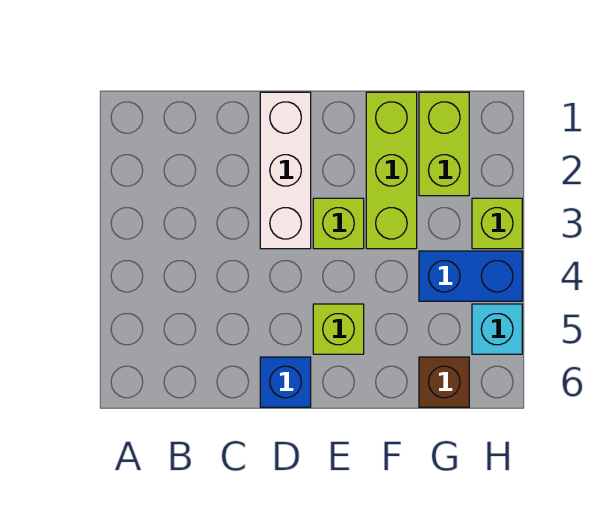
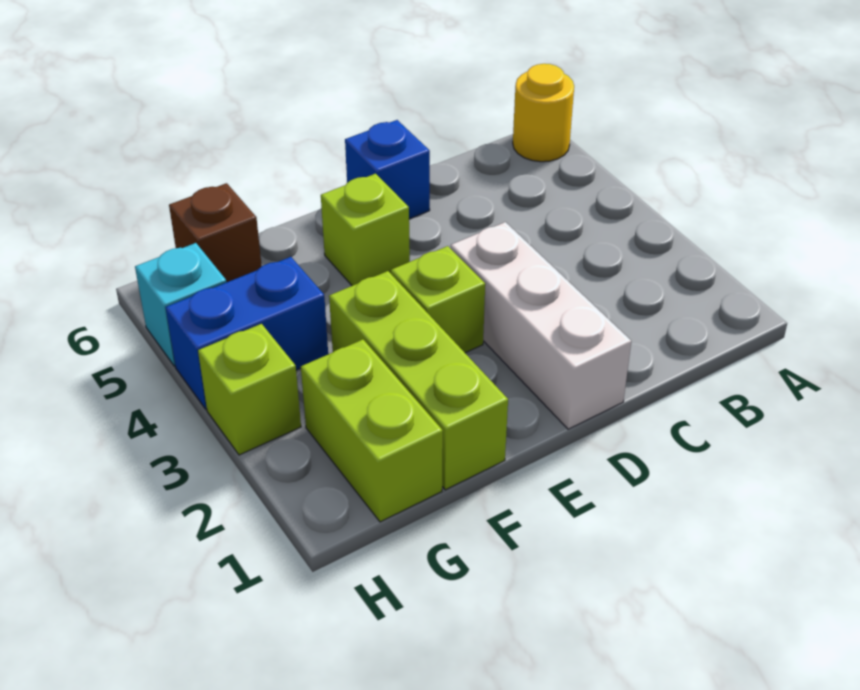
none -> yellow 1x1 round brick [513,64,574,162]

